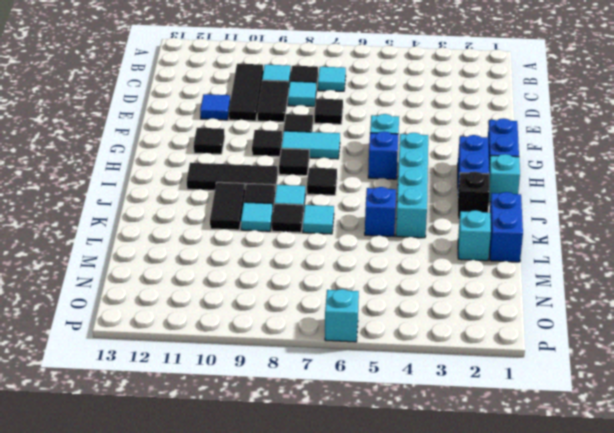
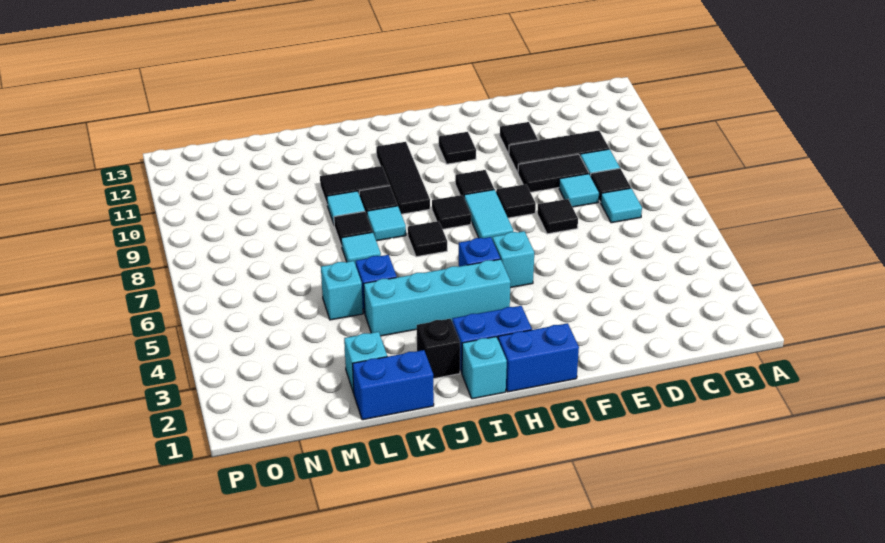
blue 1x1 tile [200,94,230,120] -> black 1x1 tile [500,122,538,154]
cyan 1x1 brick [325,289,359,342] -> cyan 1x1 brick moved to [321,261,363,320]

